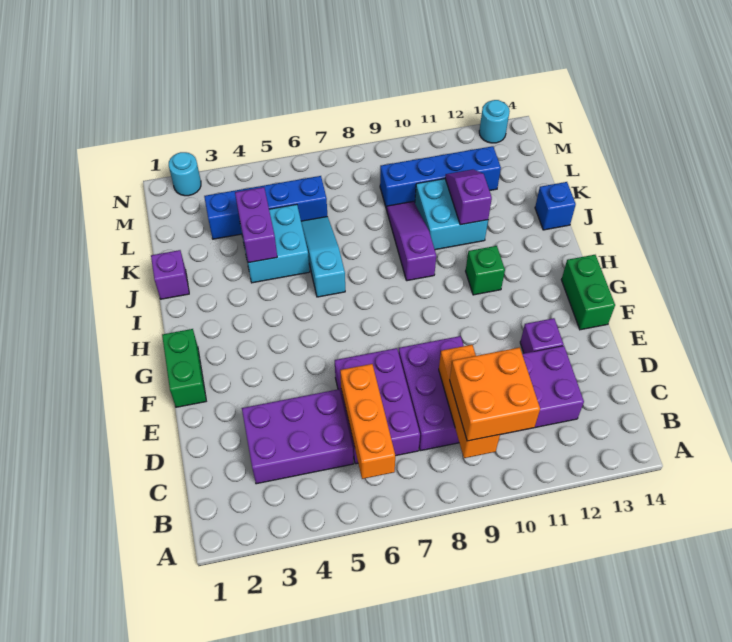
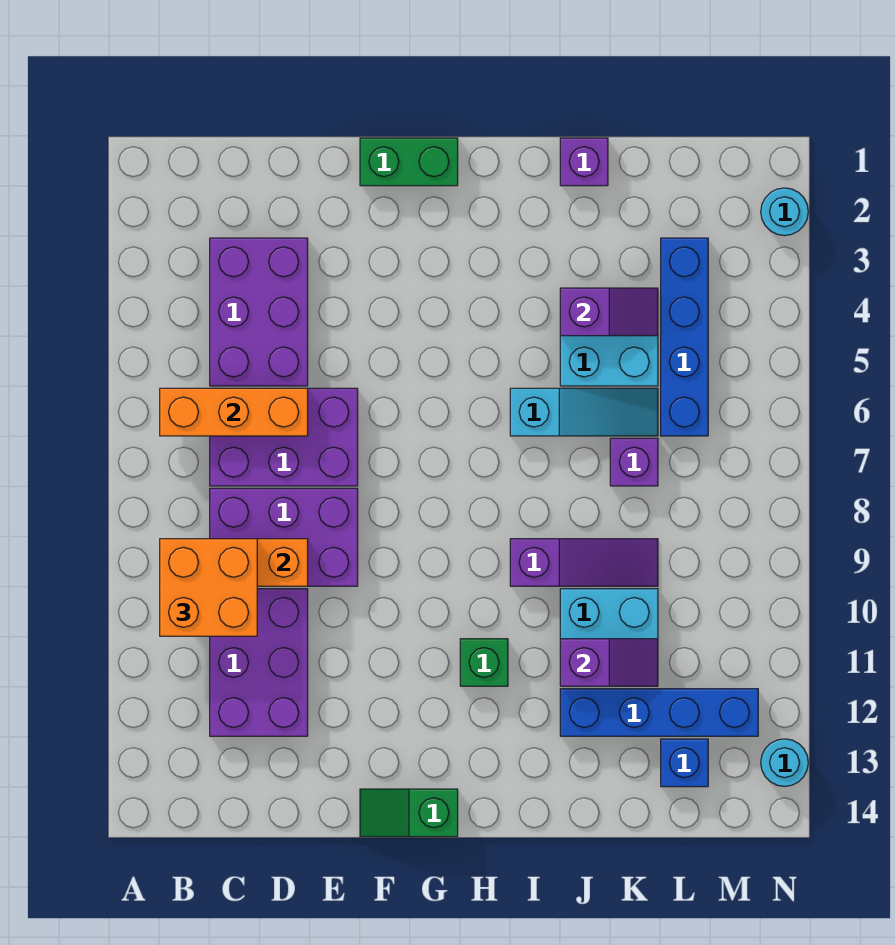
purple 1x1 brick [520,318,564,353] -> purple 1x1 brick moved to [610,438,658,486]
green 1x2 brick [561,255,615,330] -> green 1x2 slope [360,789,458,837]
purple 1x2 brick [235,187,277,263] -> purple 1x2 slope [560,288,658,336]
blue 1x1 brick [535,182,576,230] -> blue 1x1 brick moved to [661,739,708,787]
blue 1x4 brick [380,146,501,208] -> blue 1x4 brick turned to [560,689,758,736]

